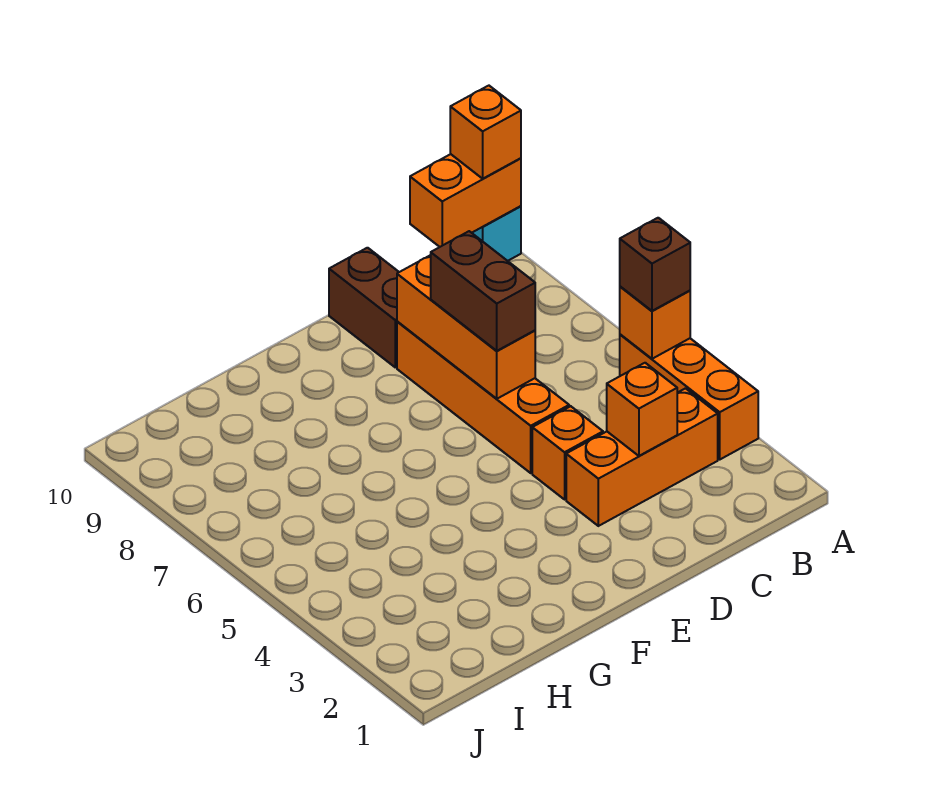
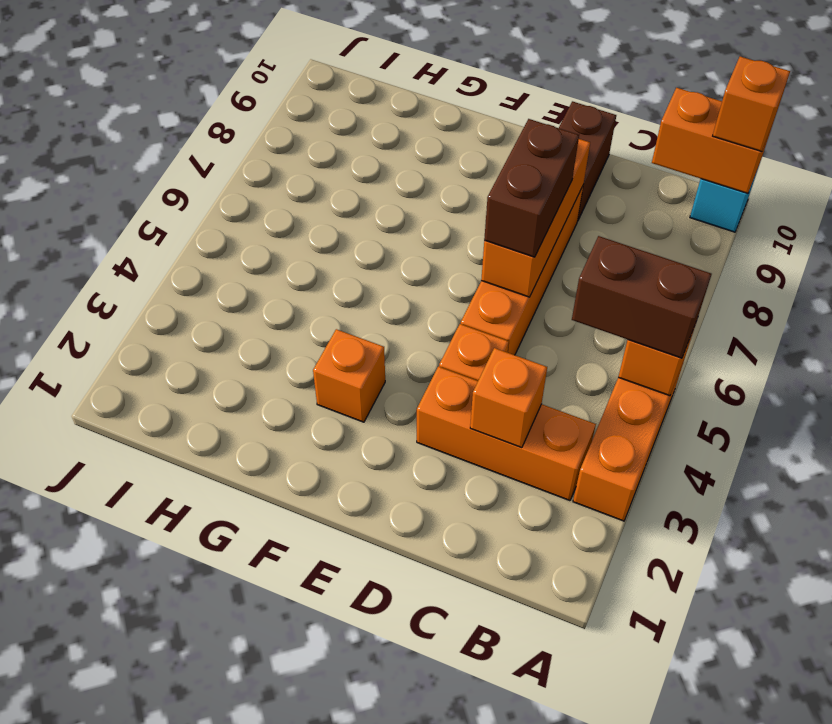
brown 1x1 brick [620,218,690,311] -> brown 1x2 brick [572,236,712,358]
none -> orange 1x1 brick [313,329,385,422]

